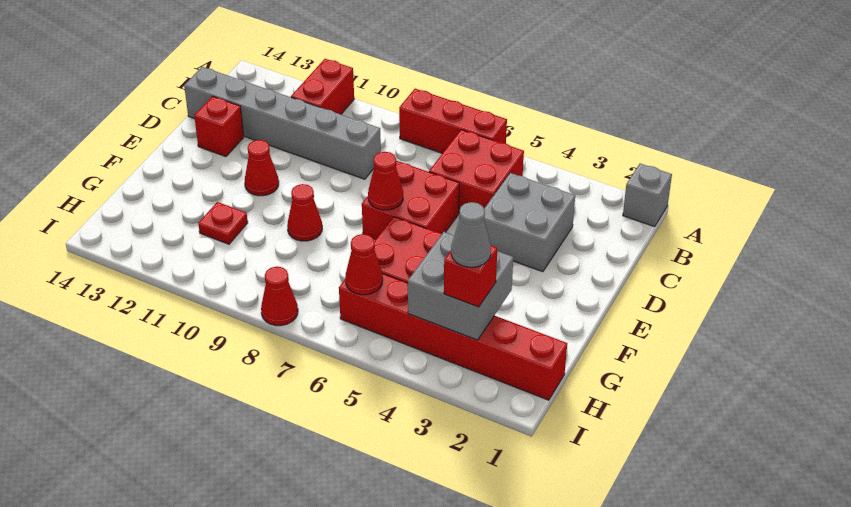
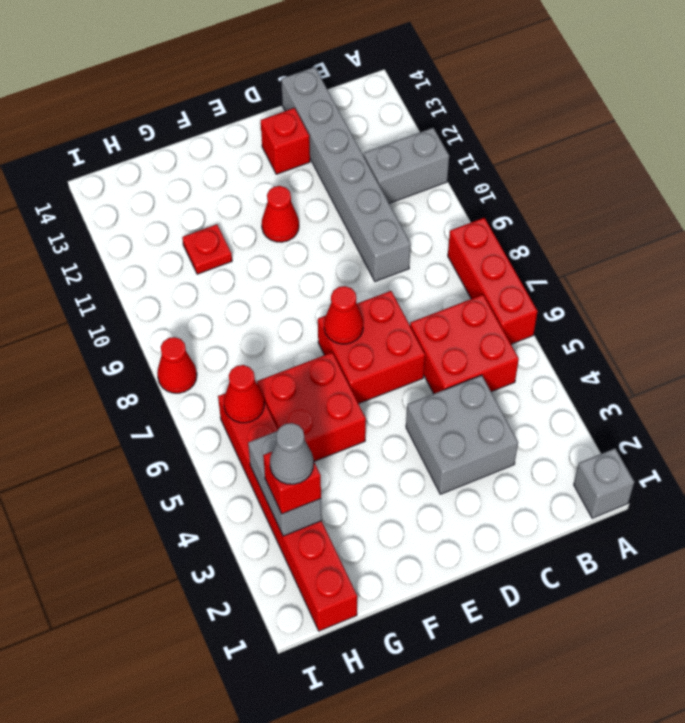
red 1x2 brick [291,59,354,114] -> grey 1x2 brick [364,128,449,203]
red 1x1 cone [287,184,322,241] -> none
grey 2x2 brick [408,232,513,340] -> grey 1x2 brick [248,431,322,536]

